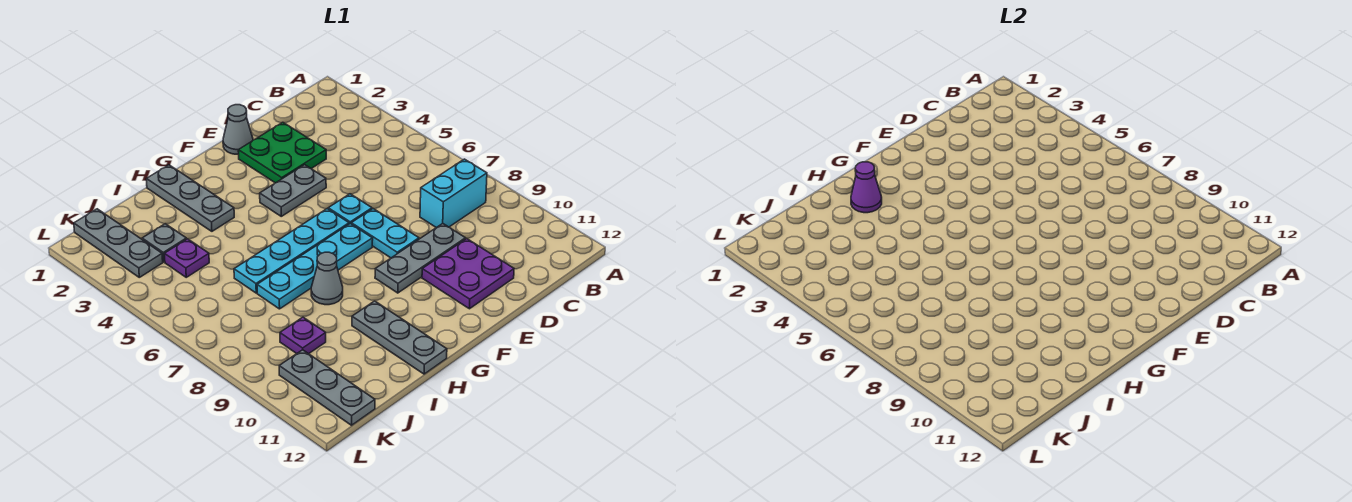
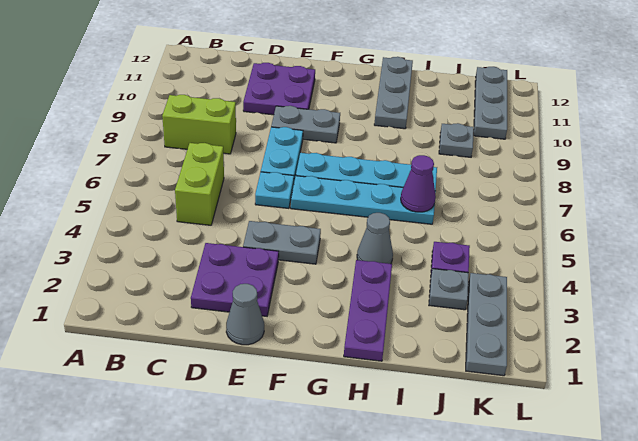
cyan 1x2 brick [420,159,487,228] -> lime 1x2 brick [162,95,236,154]
none -> lime 1x2 brick [175,143,224,225]
green 2x2 plate [238,122,326,183] -> purple 2x2 plate [191,243,279,316]
grey 1x3 plate [375,224,466,293] -> grey 1x2 plate [271,106,340,143]
grey 1x3 plate [146,165,234,231] -> purple 1x3 plate [344,260,392,361]
purple 1x1 cone [851,162,882,213] -> purple 1x1 cone moved to [401,155,436,212]
grey 1x1 cone [311,252,343,305] -> grey 1x1 cone moved to [357,213,393,264]
purple 1x1 plate [280,317,326,354] -> grey 1x1 plate [439,123,474,157]

